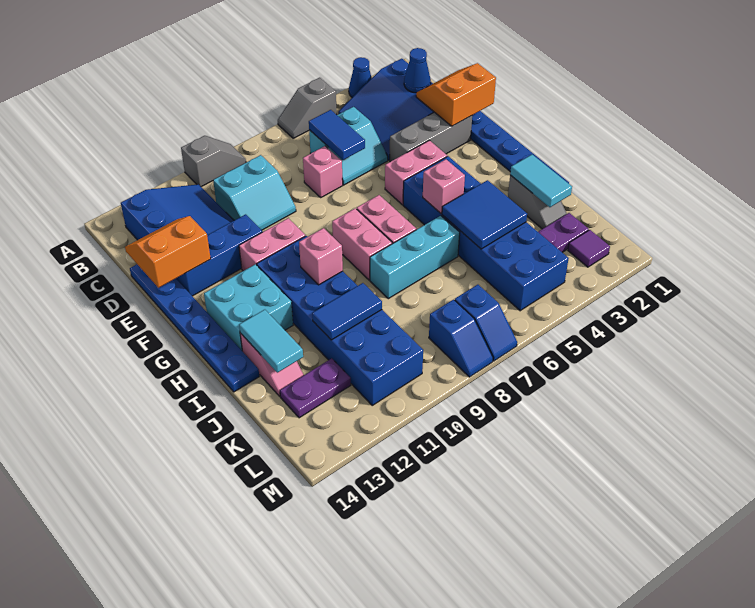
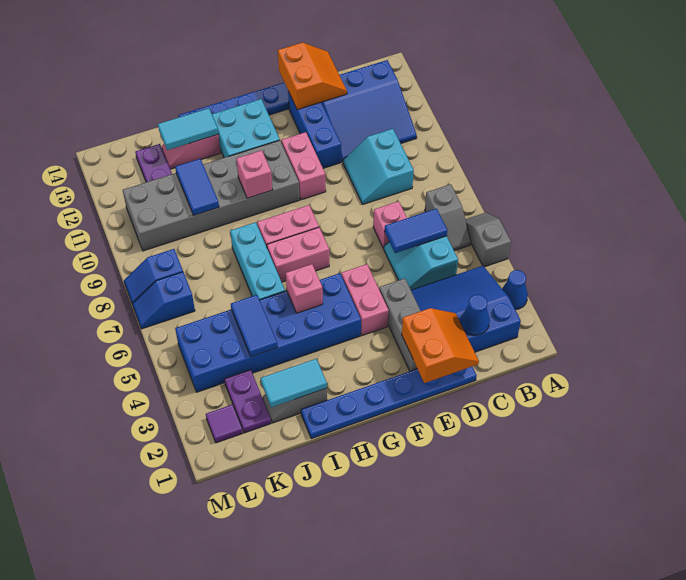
grey 1x2 slope [181,136,246,187] -> grey 1x2 slope moved to [425,184,471,251]
blue 2x6 brick [257,236,423,405] -> grey 2x6 brick [123,140,300,251]
blue 2x2 tile [442,180,527,249] -> blue 1x2 tile [231,295,277,357]

